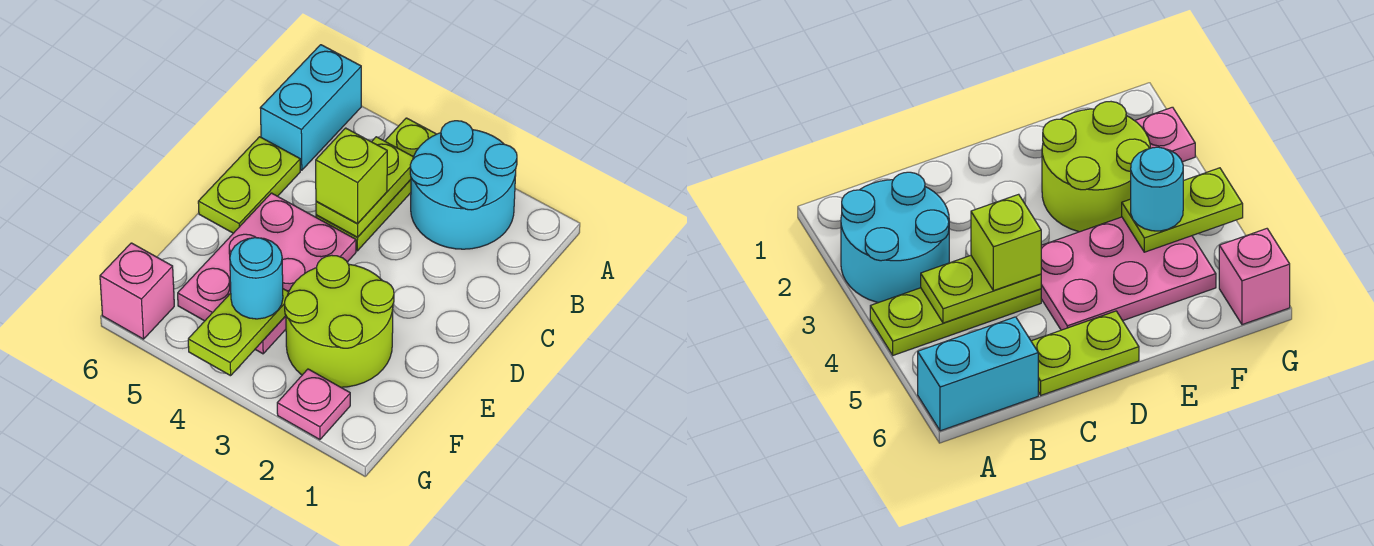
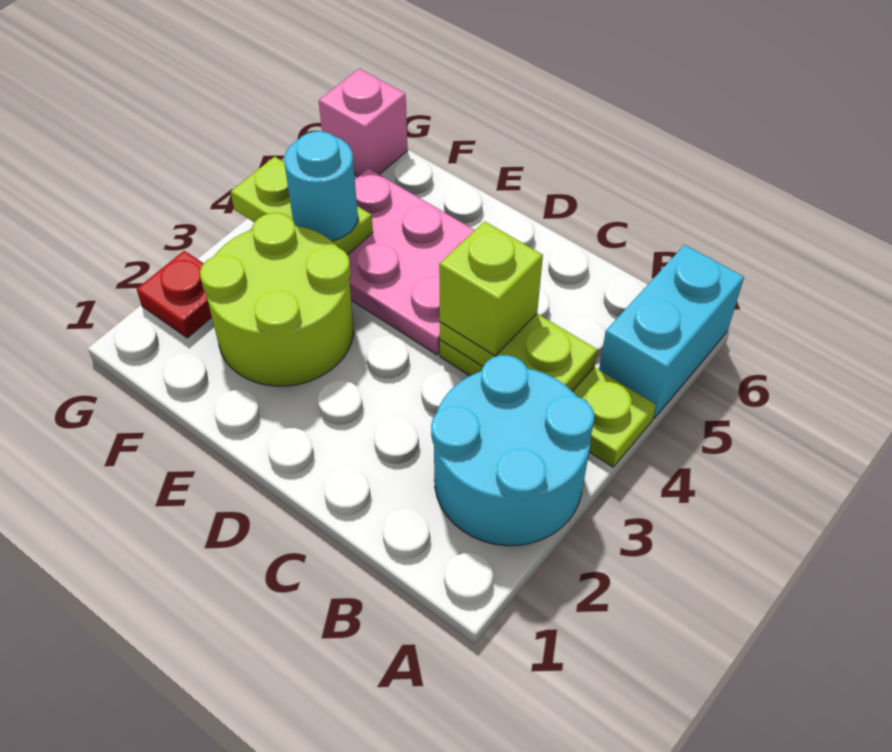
cyan 1x2 brick [260,45,361,170] -> cyan 1x2 brick turned to [599,245,744,418]
lime 1x2 plate [198,137,300,233] -> none
pink 1x1 plate [277,369,350,440] -> red 1x1 plate [136,251,212,338]

